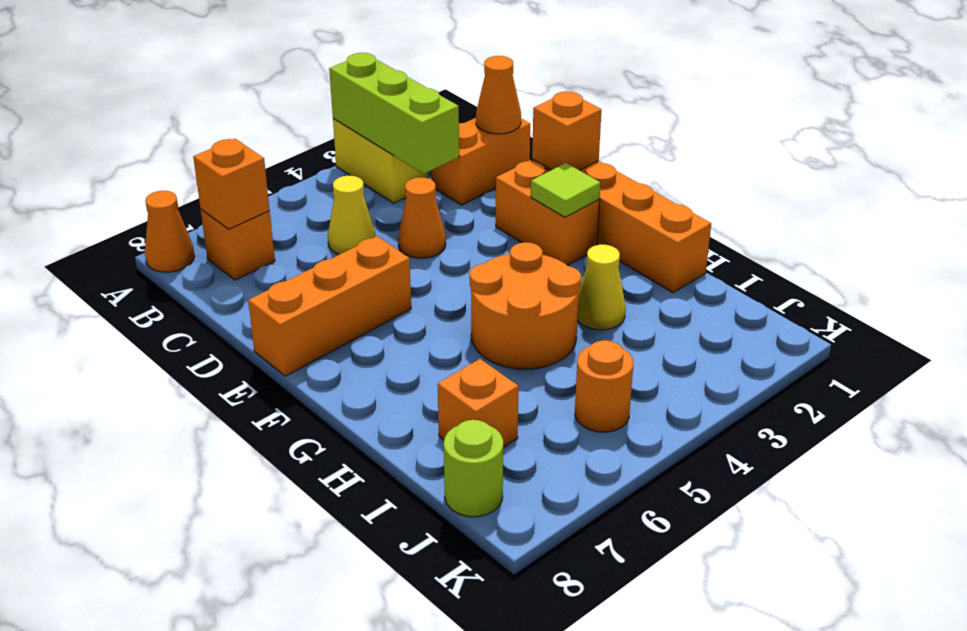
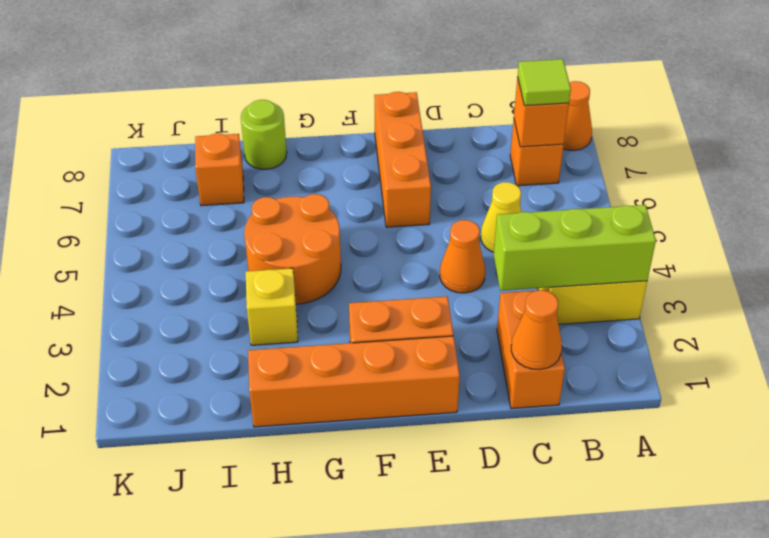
orange 1x1 brick [532,91,602,170] -> none
lime 1x1 tile [531,163,601,217] -> lime 1x1 tile moved to [518,59,571,106]
yellow 1x1 cone [577,245,626,330] -> yellow 1x1 brick [246,268,298,345]
orange 1x1 round brick [575,340,633,432] -> none
lime 1x1 round brick [444,420,503,517] -> lime 1x1 round brick moved to [241,100,287,169]

